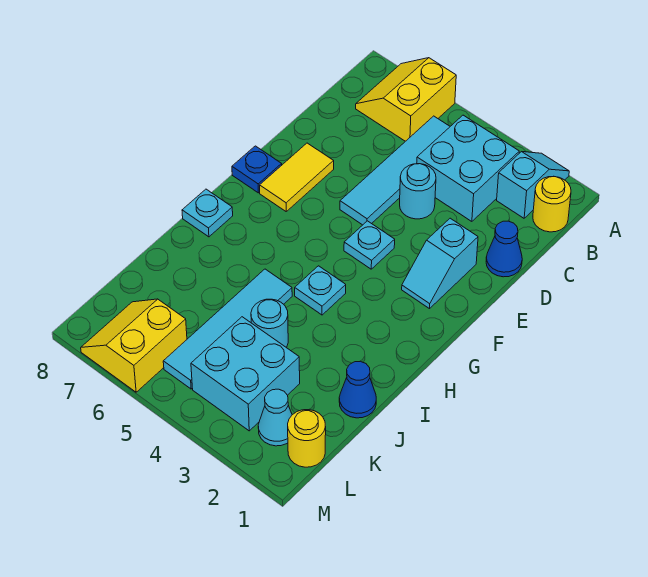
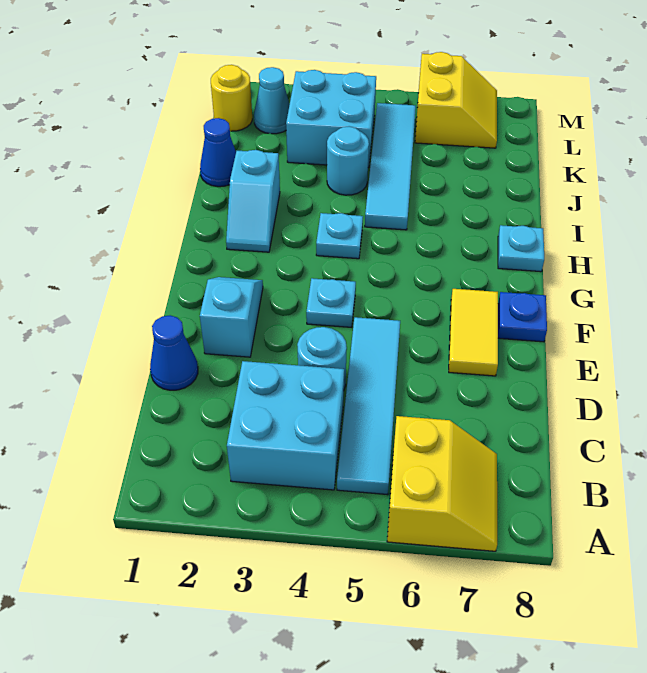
cyan 1x2 slope [497,152,569,218] -> cyan 1x2 slope moved to [226,150,280,252]
yellow 1x1 round brick [533,176,571,232] -> none

